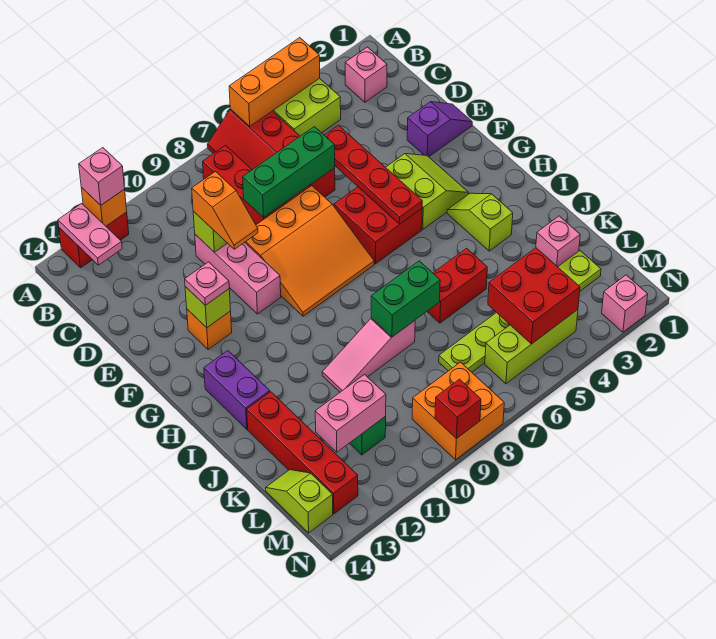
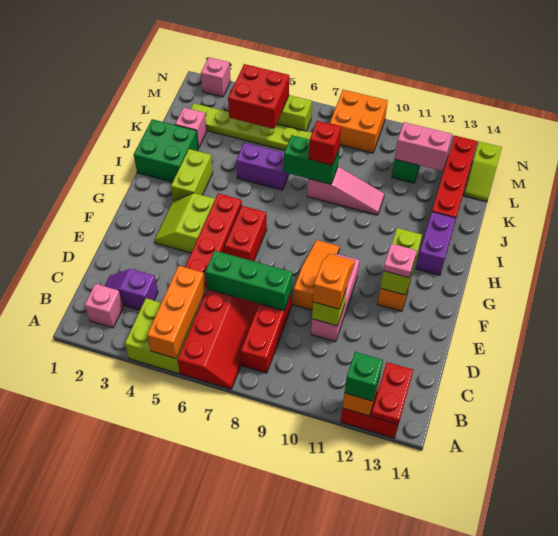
orange 1x3 brick [229,38,320,126] -> orange 1x3 brick turned to [147,266,206,358]
pink 1x1 brick [79,148,125,205] -> green 1x1 brick [345,352,383,401]
pink 1x2 plate [58,203,122,265] -> red 1x2 plate [371,362,413,424]
purple 1x2 slope [407,102,472,157] -> purple 1x2 slope moved to [105,269,158,310]
orange 3x3 slope [245,186,374,316] -> orange 1x3 slope [293,240,340,310]
lime 1x1 brick [185,287,231,328] -> lime 1x2 brick [380,228,422,295]
lime 1x2 slope [447,193,513,251] -> lime 1x2 brick [171,149,213,201]
none -> green 2x2 brick [134,119,198,182]
red 1x2 brick [427,248,487,323] -> purple 1x2 brick [236,143,289,190]
red 1x1 brick [435,379,481,439] -> red 1x1 brick moved to [309,121,341,165]

